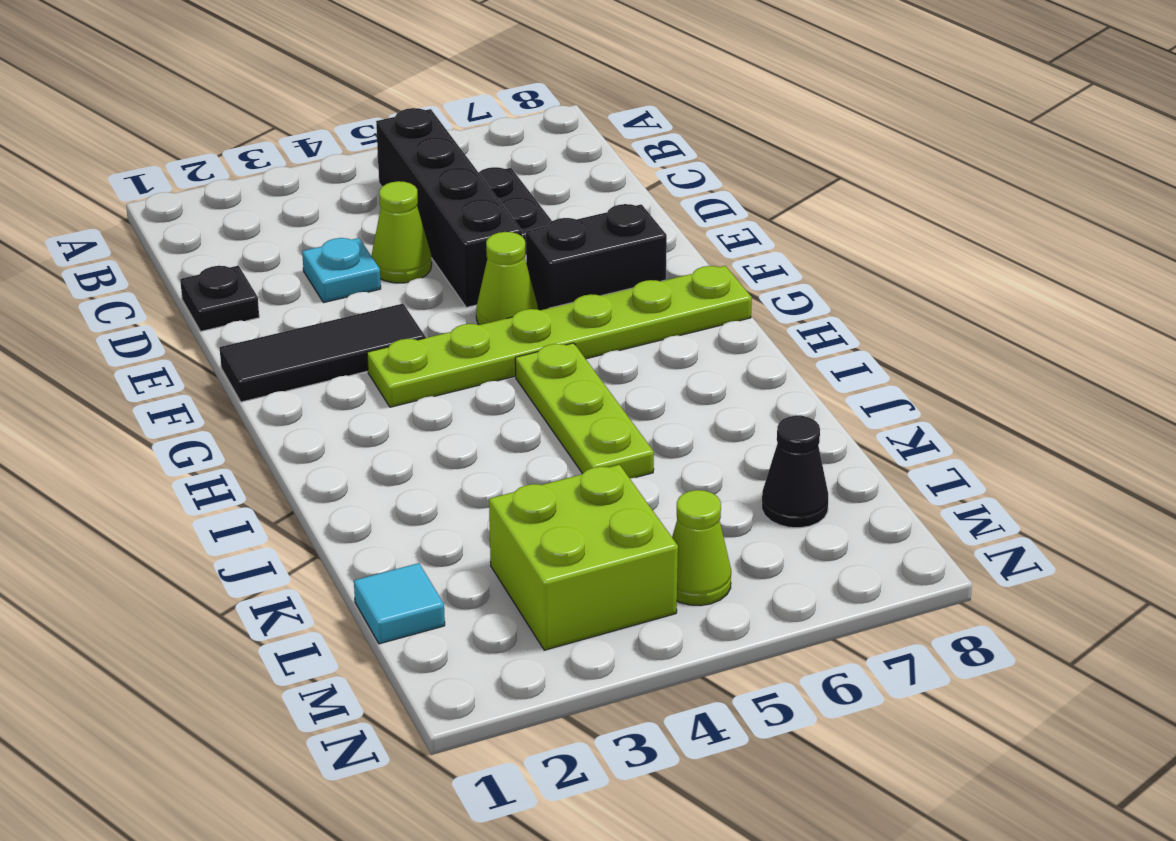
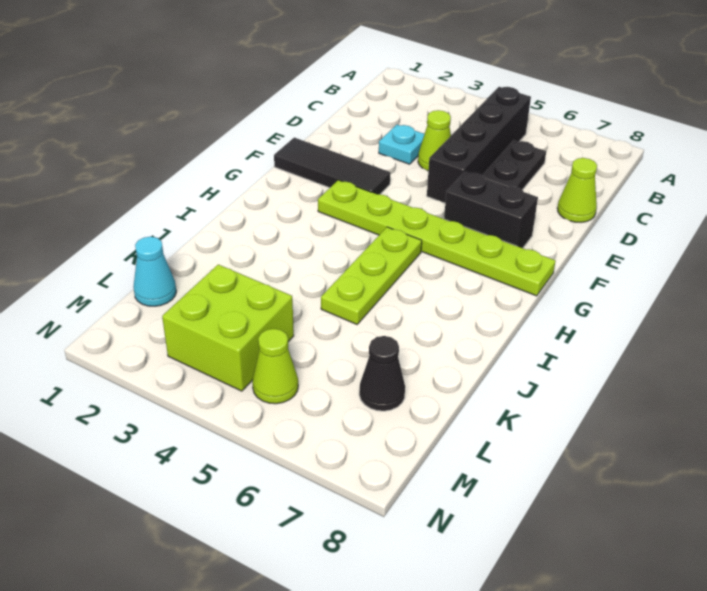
black 1x1 plate [180,266,259,331] -> none
lime 1x1 cone [476,232,538,325] -> lime 1x1 cone moved to [557,158,597,222]
cyan 1x1 tile [354,563,445,644] -> cyan 1x1 cone [133,237,176,306]

